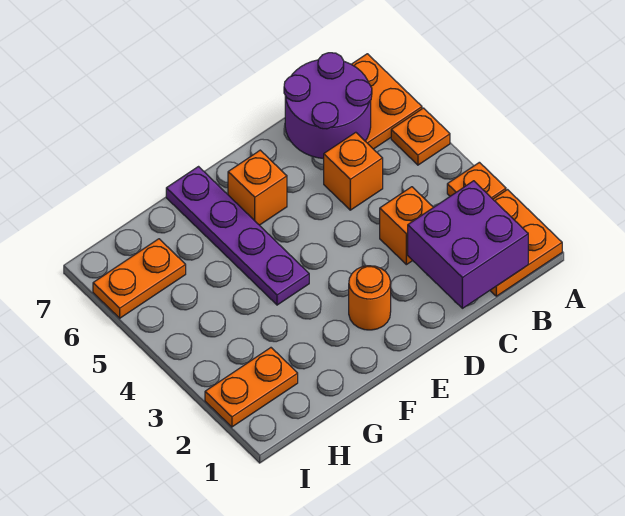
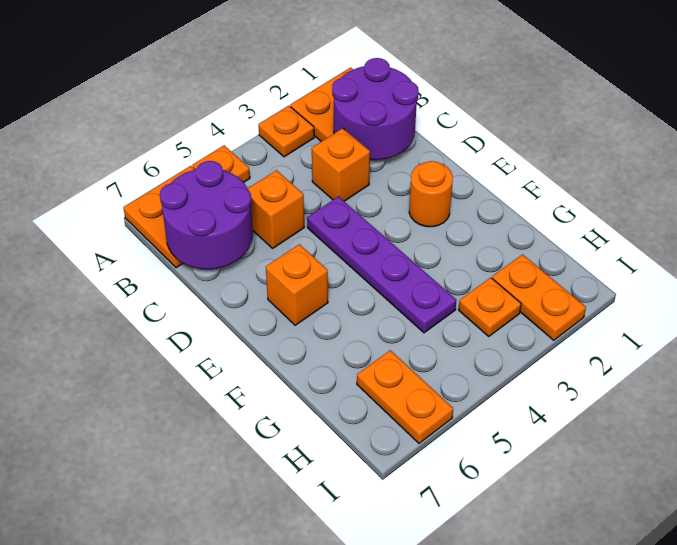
purple 2x2 brick [408,181,528,308] -> purple 2x2 round brick [332,58,419,160]
purple 1x4 plate [166,167,309,305] -> purple 1x4 plate turned to [307,196,456,333]
none -> orange 1x1 plate [459,278,521,336]

